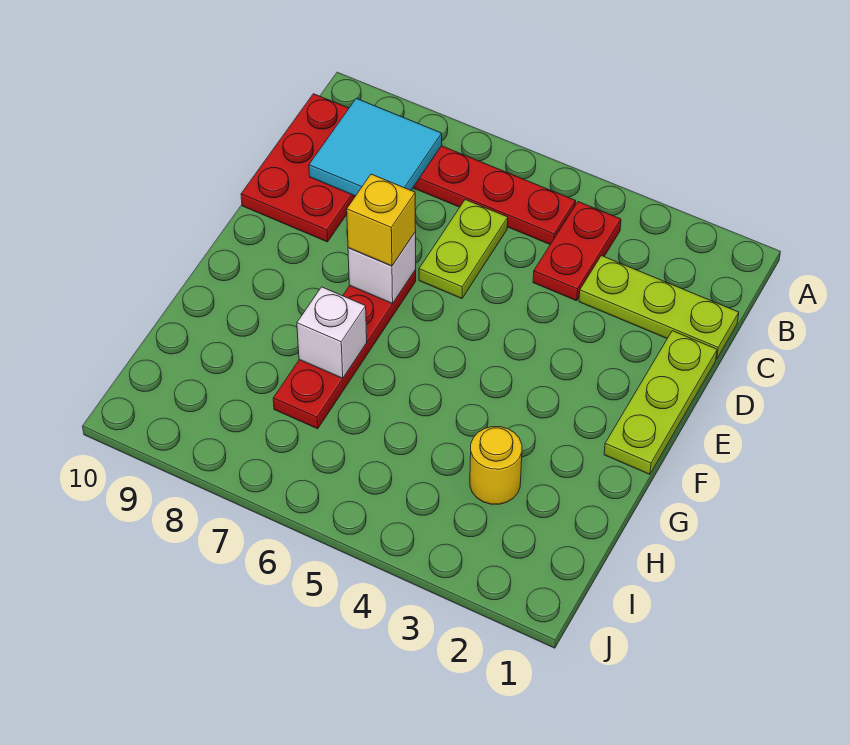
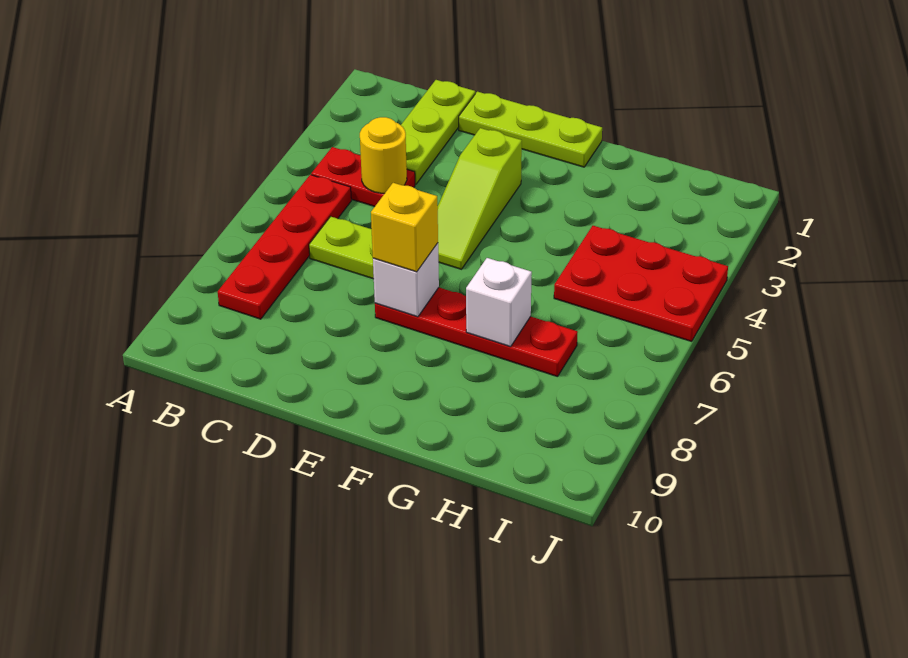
cyan 2x2 tile [309,98,442,196] -> none
red 2x3 plate [241,94,355,242] -> red 2x3 plate moved to [554,226,728,341]
none -> lime 1x3 slope [438,128,522,269]
yellow 1x1 round brick [470,427,522,504] -> yellow 1x1 round brick moved to [360,117,407,193]

